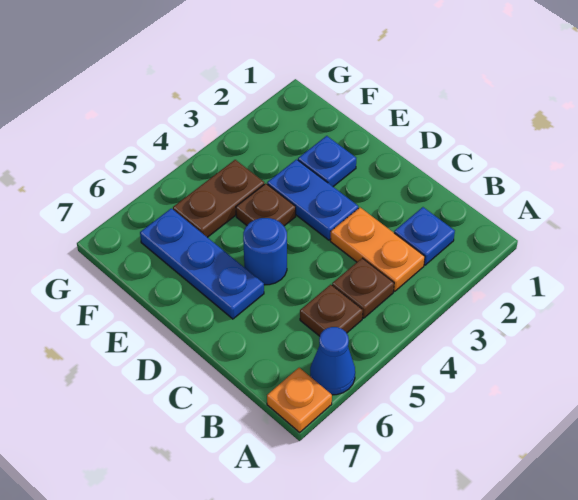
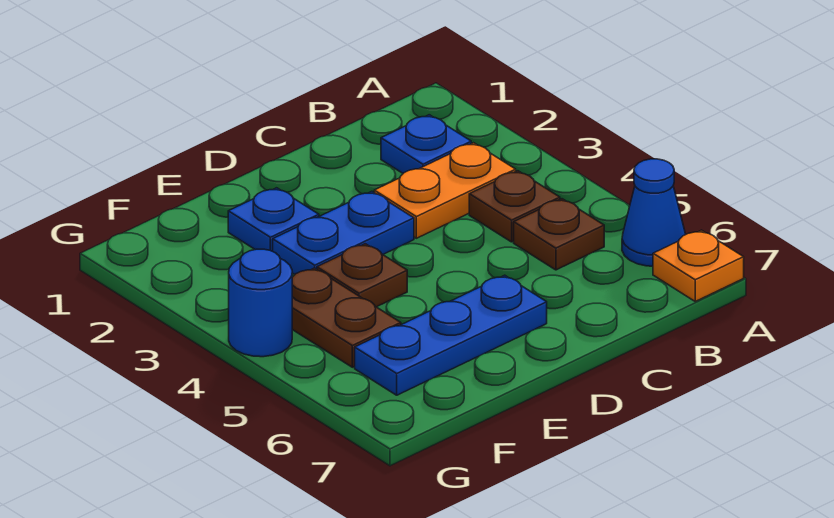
blue 1x1 round brick [243,218,287,285] -> blue 1x1 round brick moved to [229,249,292,357]

